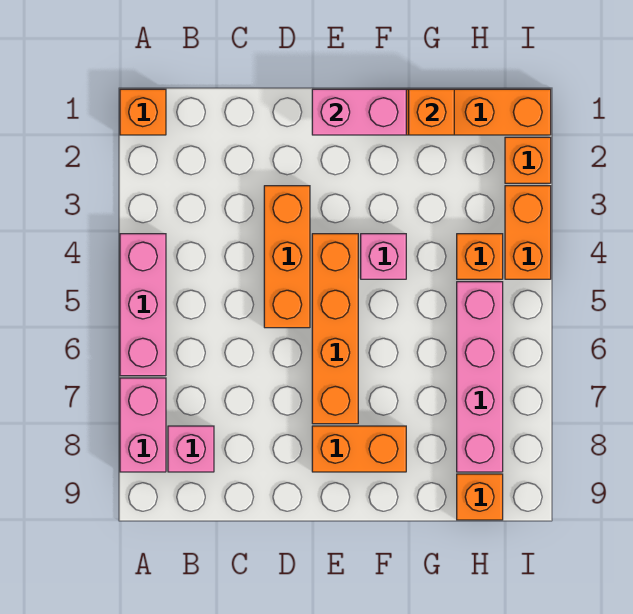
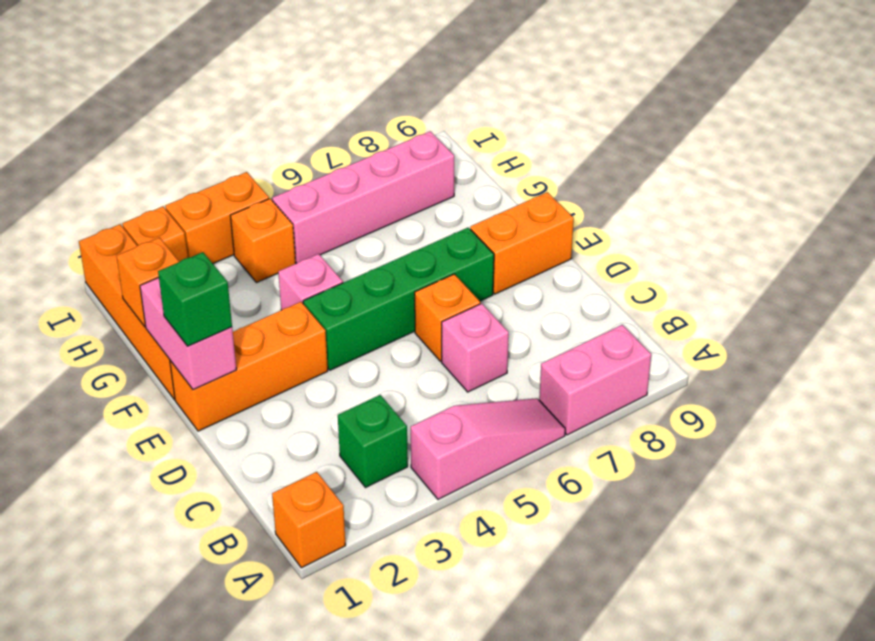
pink 1x3 brick [120,234,166,376] -> pink 1x3 slope [411,398,565,499]
none -> green 1x1 brick [338,395,408,488]
pink 1x1 brick [168,426,214,472] -> pink 1x1 brick moved to [442,303,509,392]
orange 1x3 brick [264,186,310,328] -> orange 1x3 brick moved to [170,302,328,431]
none -> green 1x1 brick [158,252,232,346]
orange 1x4 brick [312,234,358,424] -> green 1x4 brick [303,228,494,370]
orange 1x2 brick [312,426,406,472] -> orange 1x2 brick turned to [470,192,574,294]
orange 1x1 brick [457,474,503,520] -> orange 1x1 brick moved to [415,274,480,361]

